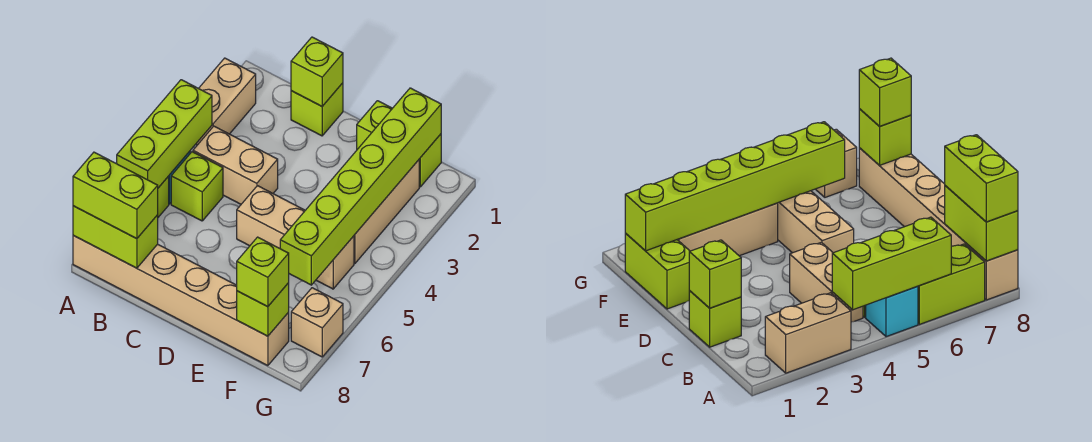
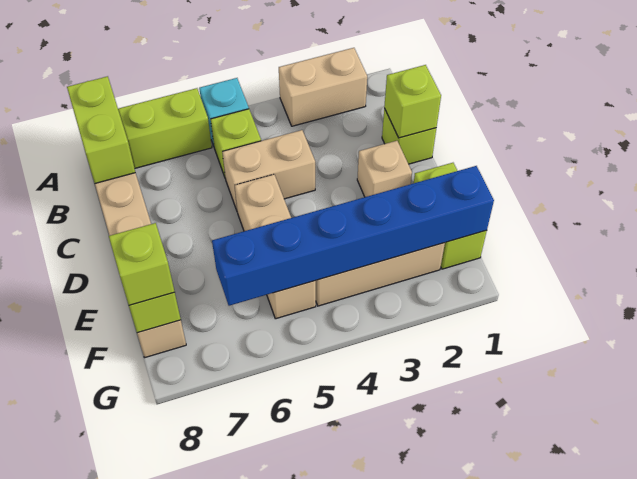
lime 1x3 brick [117,80,212,188] -> none
lime 1x2 brick [73,152,158,239] -> none
tan 1x2 brick [193,126,278,204] -> tan 1x2 brick turned to [222,130,315,210]
lime 1x6 brick [280,88,441,285] -> blue 1x6 brick [212,166,494,306]
tan 1x1 brick [291,288,343,357] -> tan 1x1 brick moved to [357,141,412,197]

